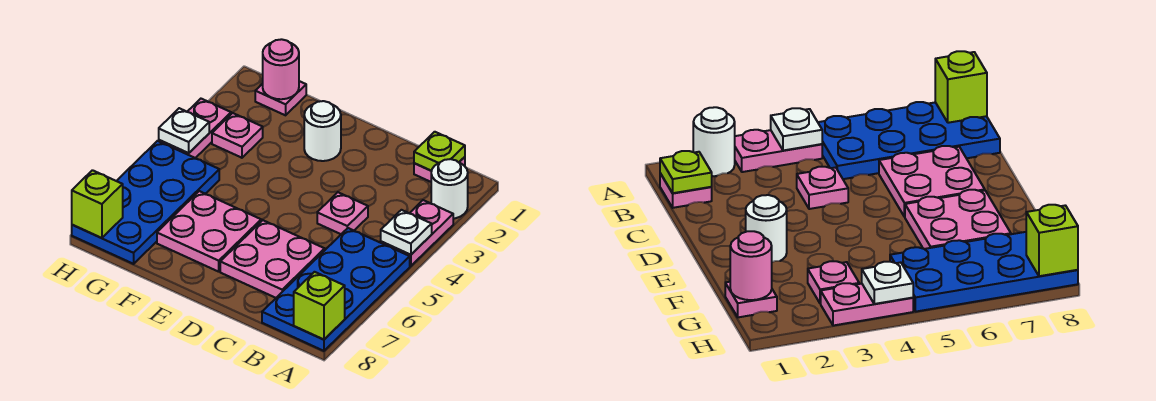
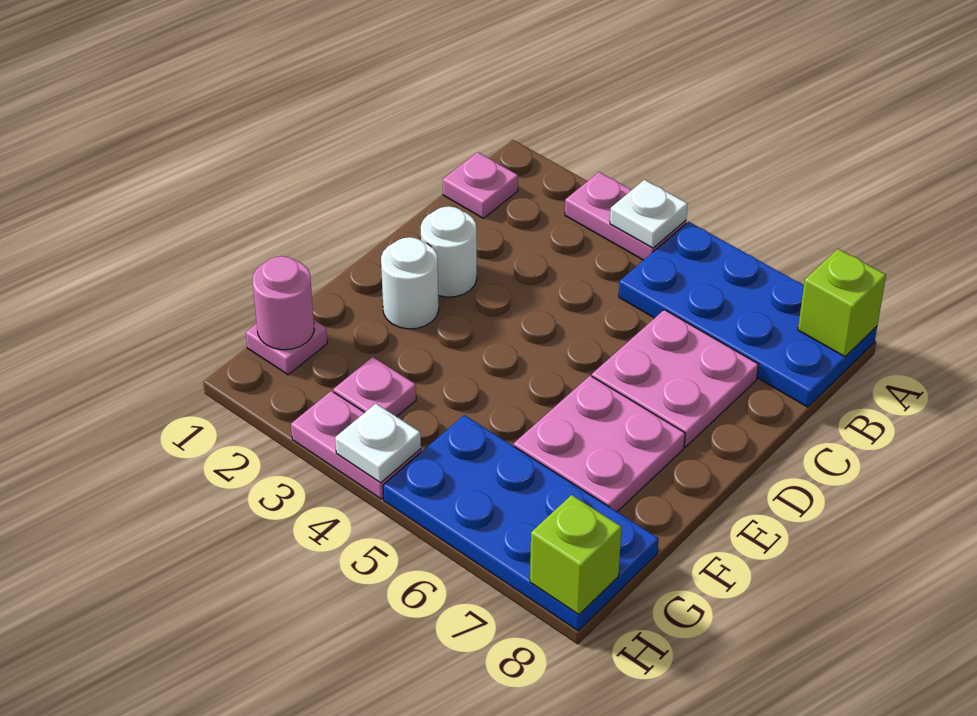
white 1x1 round brick [431,159,468,219] -> white 1x1 round brick moved to [421,206,477,297]
lime 1x1 plate [414,132,465,171] -> none
pink 1x1 plate [317,192,368,234] -> none

